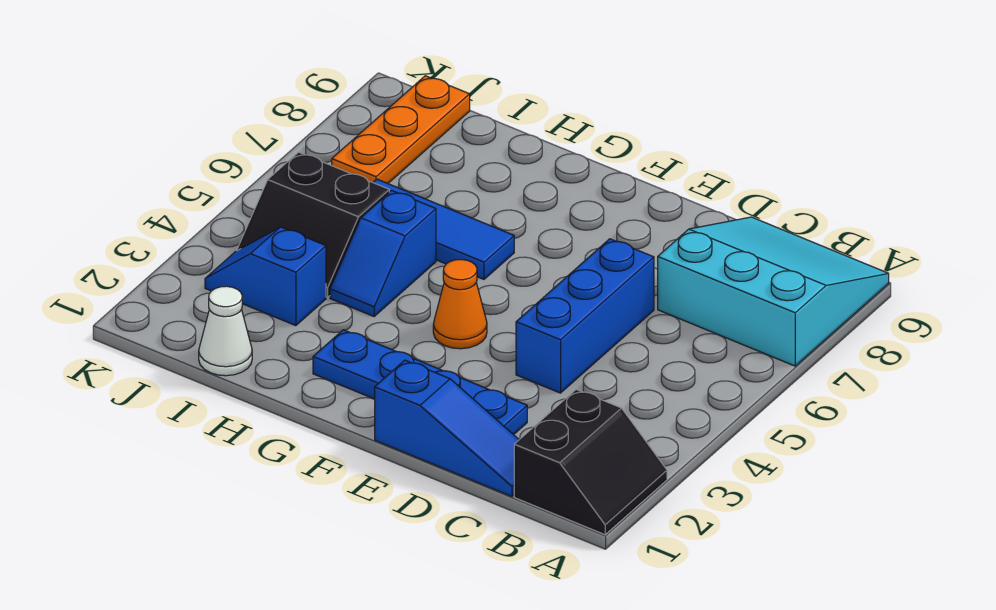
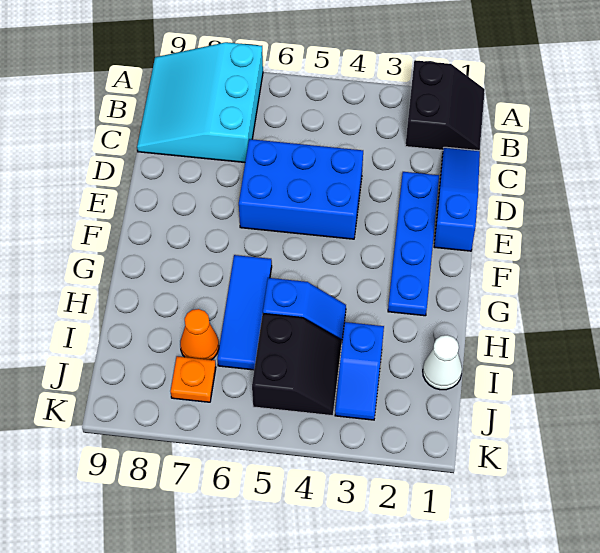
black 2x2 slope [514,390,667,535] -> black 2x2 slope turned to [405,60,485,151]
blue 1x3 brick [516,239,654,393] -> blue 2x3 brick [239,139,363,239]
orange 1x1 cone [433,259,487,349] -> orange 1x1 cone moved to [180,309,219,360]
orange 1x3 plate [332,76,470,183] -> orange 1x1 plate [171,356,216,402]

